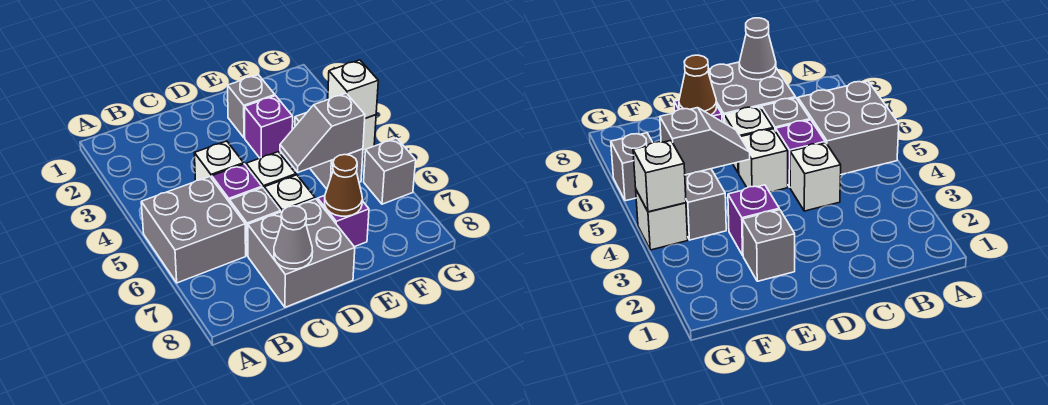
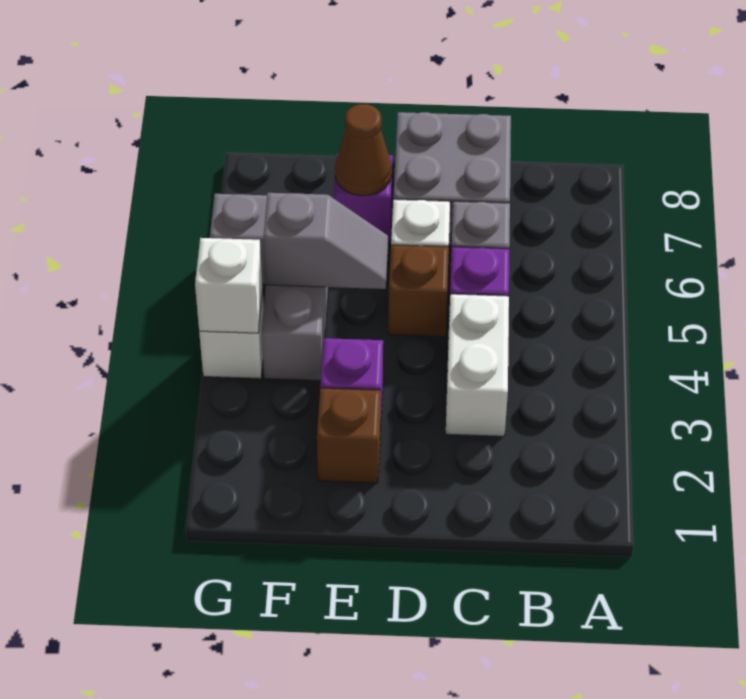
grey 2x2 brick [141,177,246,283] -> none
white 1x1 brick [194,141,244,181] -> white 1x2 brick [446,294,509,436]
grey 1x1 cone [274,206,313,269] -> none
white 1x1 brick [246,152,296,189] -> brown 1x1 brick [388,245,449,337]
grey 1x1 brick [228,75,275,138] -> brown 1x1 brick [317,388,381,483]

